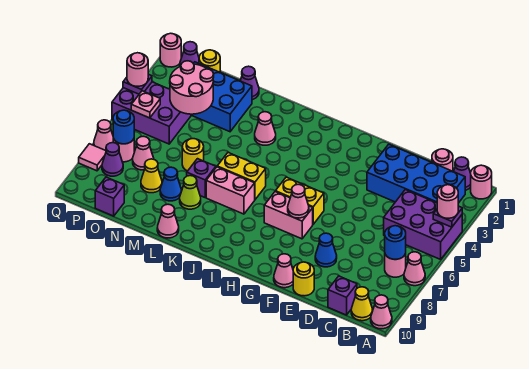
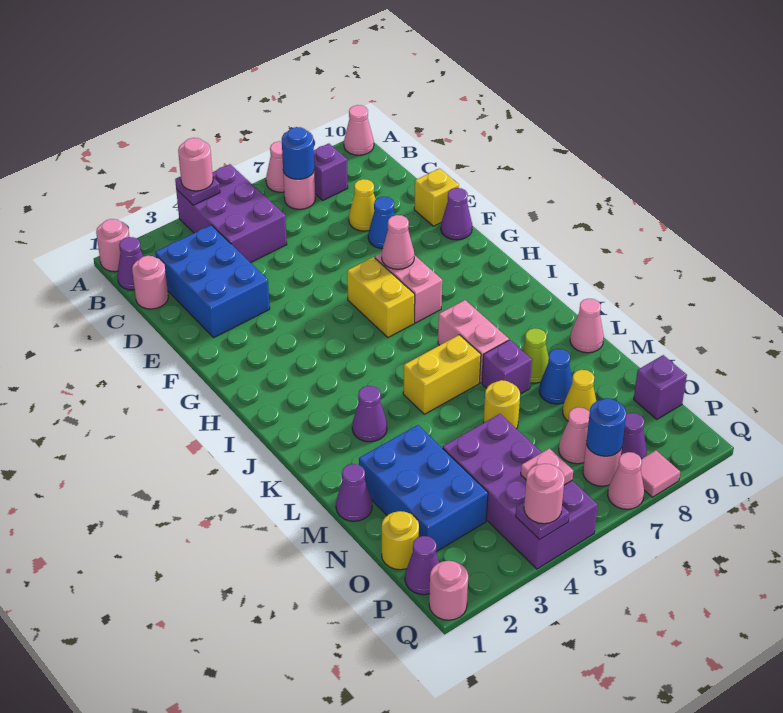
blue 2x4 brick [367,144,465,203] -> blue 2x3 brick [155,225,270,337]
yellow 1x1 cone [351,287,373,321] -> yellow 1x1 cone moved to [349,179,376,231]
purple 1x1 brick [328,276,357,315] -> purple 1x1 brick moved to [314,144,348,200]
yellow 1x1 round brick [293,262,314,296] -> yellow 1x1 brick [414,168,459,226]
pink 1x1 cone [274,254,293,288] -> purple 1x1 cone [441,188,472,240]
yellow 1x2 brick [217,153,266,199] -> yellow 1x2 brick turned to [403,335,481,414]
pink 1x1 cone [255,112,276,145] -> purple 1x1 cone [352,386,387,442]
pink 2x2 round brick [170,61,214,114] -> none
purple 2x3 brick [112,82,191,144] -> purple 2x4 brick [443,414,598,569]

